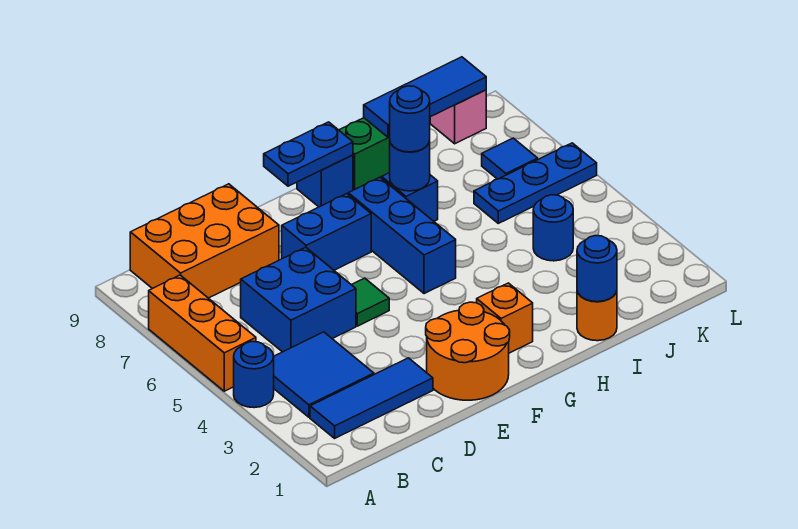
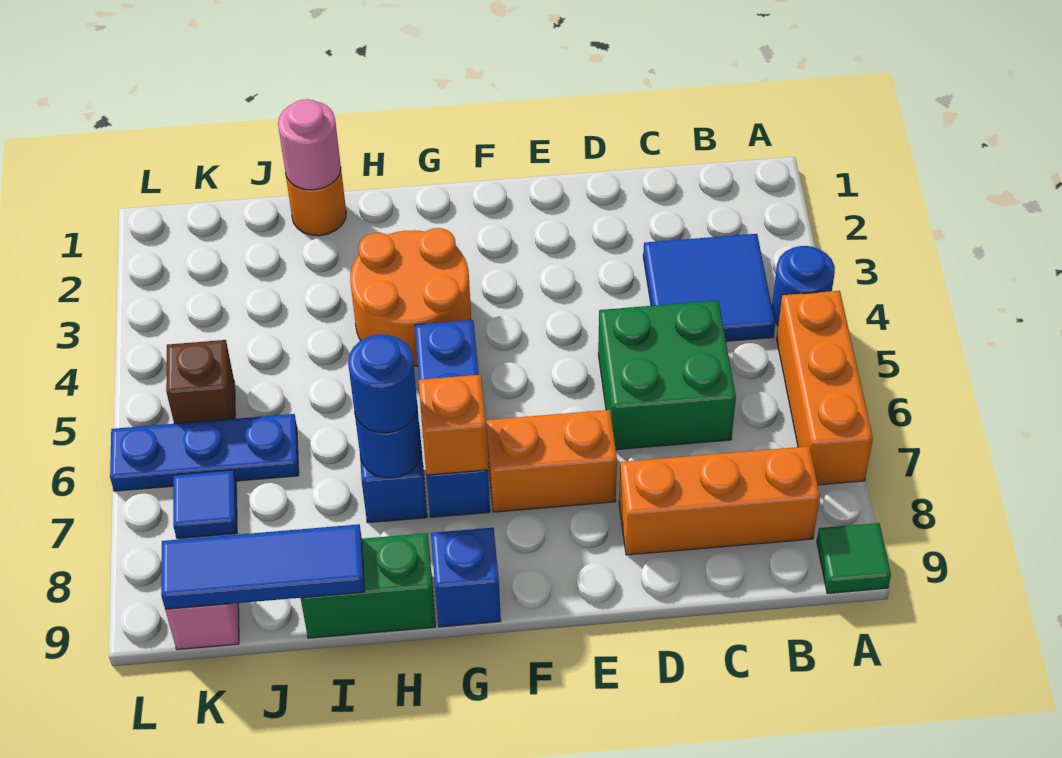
blue 1x3 tile [310,358,433,438] -> none
orange 2x3 brick [130,184,279,298] -> orange 1x3 brick [619,446,820,555]
blue 2x2 brick [241,247,356,352] -> green 2x2 brick [598,300,736,450]
orange 2x2 round brick [426,302,510,400] -> orange 2x2 round brick moved to [350,228,471,366]
green 1x1 tile [352,278,389,326] -> green 1x1 tile moved to [817,523,891,593]
blue 1x2 brick [282,194,371,270] -> orange 1x2 brick [486,410,617,512]
blue 1x2 plate [264,122,353,186] -> none
orange 1x1 brick [477,283,533,353] -> orange 1x1 brick moved to [419,375,488,475]
blue 1x1 round brick [577,236,617,302] -> pink 1x1 round brick [278,99,341,190]
blue 1x1 round brick [533,195,573,261] -> none
none -> brown 1x1 brick [166,340,235,424]

